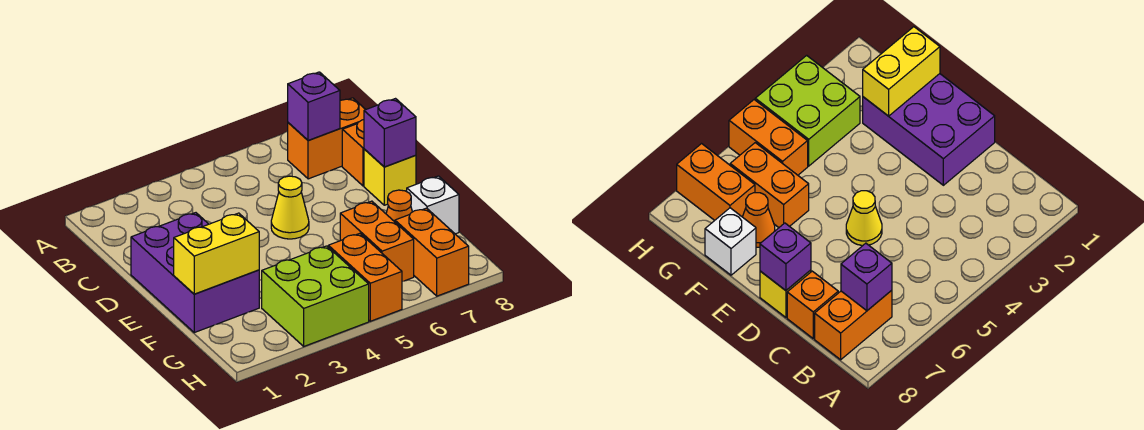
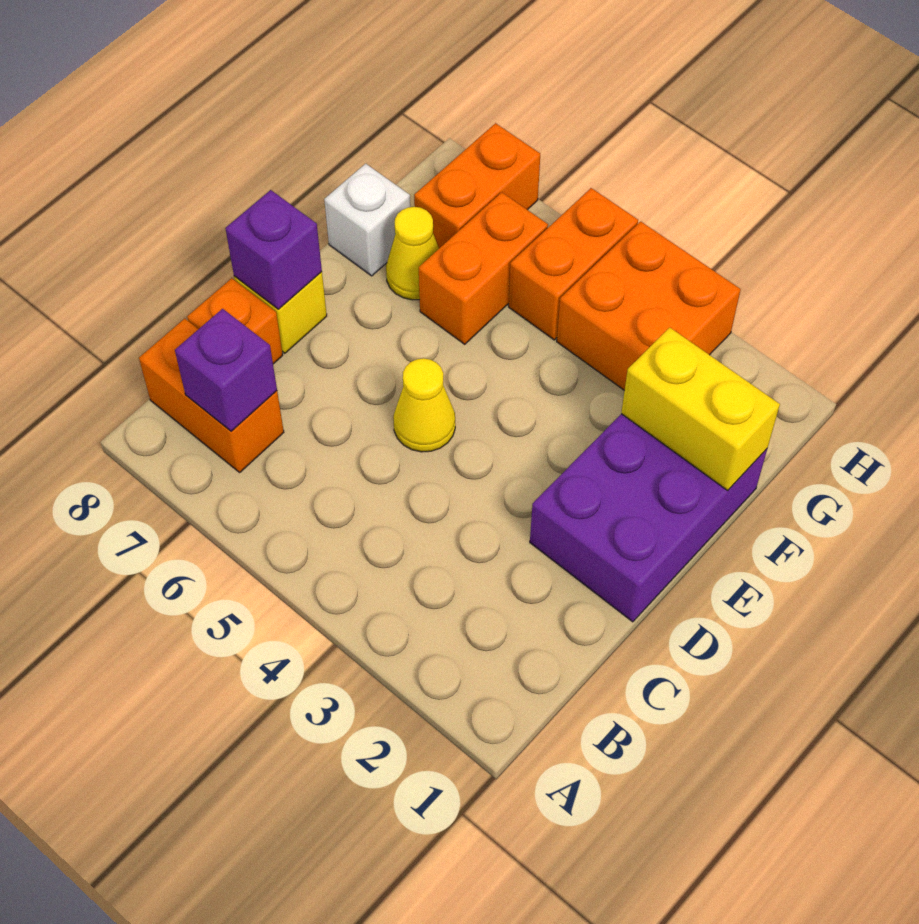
orange 1x1 cone [386,190,412,222] -> yellow 1x1 cone [386,207,439,300]
lime 2x2 brick [262,246,369,346] -> orange 2x2 brick [557,222,741,390]

